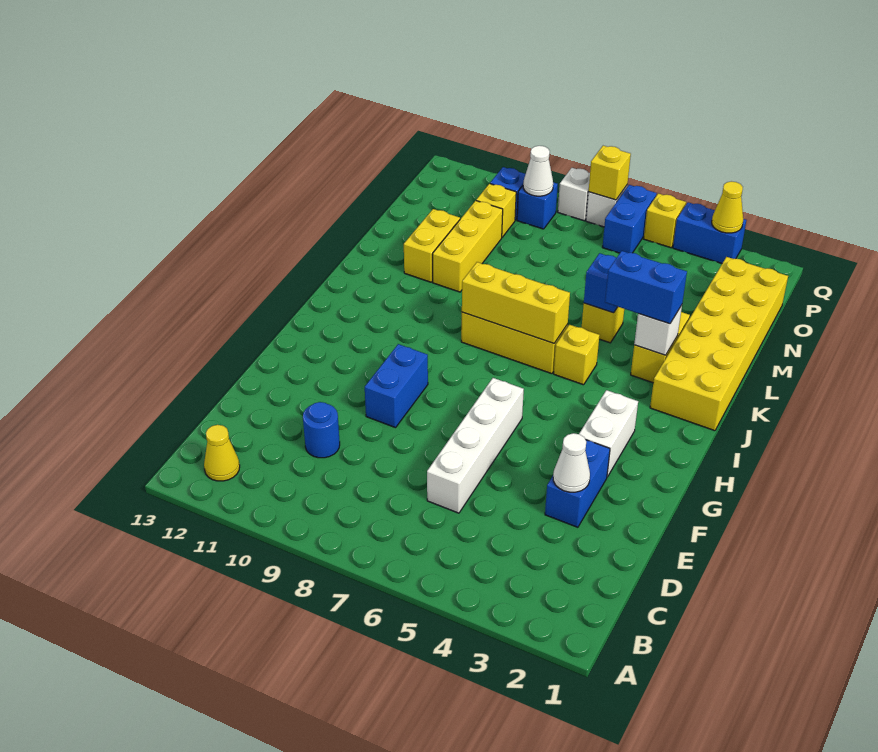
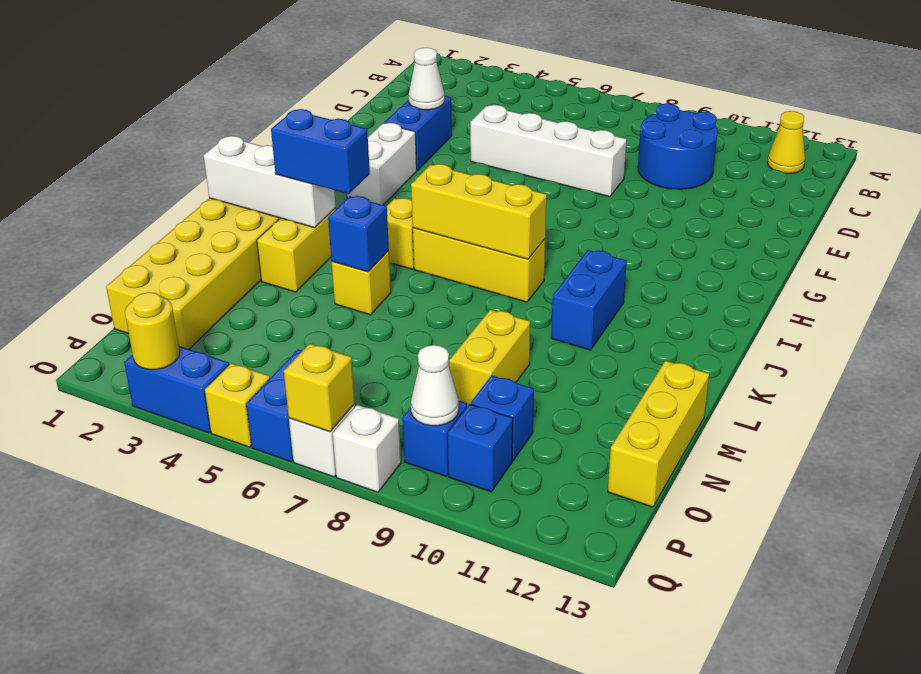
white 1x4 brick [427,378,524,513] -> white 1x4 brick turned to [470,105,627,197]
blue 1x1 round brick [303,402,340,458] -> blue 2x2 round brick [638,104,718,189]
blue 1x2 brick [365,344,428,428] -> blue 1x2 brick moved to [551,250,627,350]
white 1x1 brick [634,305,682,355] -> white 1x3 brick [203,136,336,228]
yellow 1x3 brick [433,201,503,292] -> yellow 1x3 brick moved to [608,361,709,507]
yellow 1x2 brick [404,209,460,282] -> yellow 1x2 brick moved to [449,310,530,406]
yellow 1x1 brick [476,184,516,237] -> blue 1x1 brick [471,375,534,461]
yellow 1x1 cone [712,181,743,233] -> yellow 1x1 round brick [125,292,180,370]

